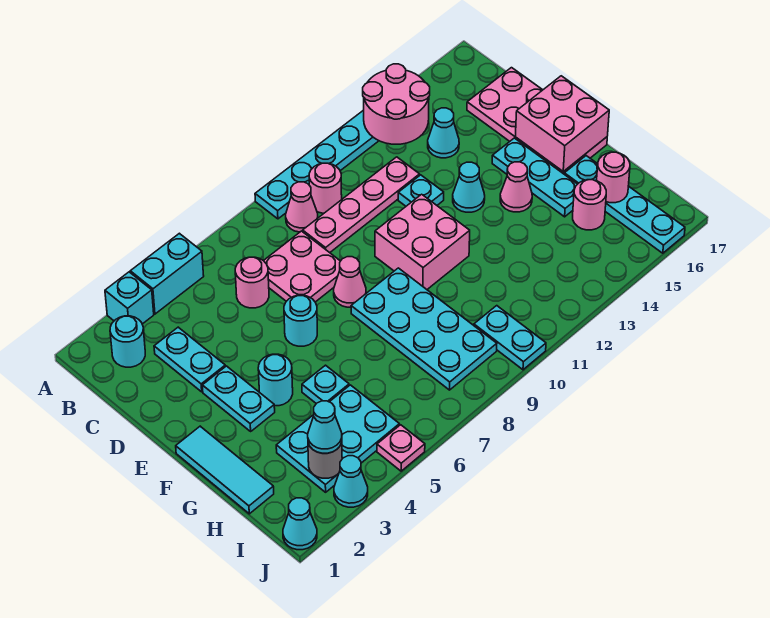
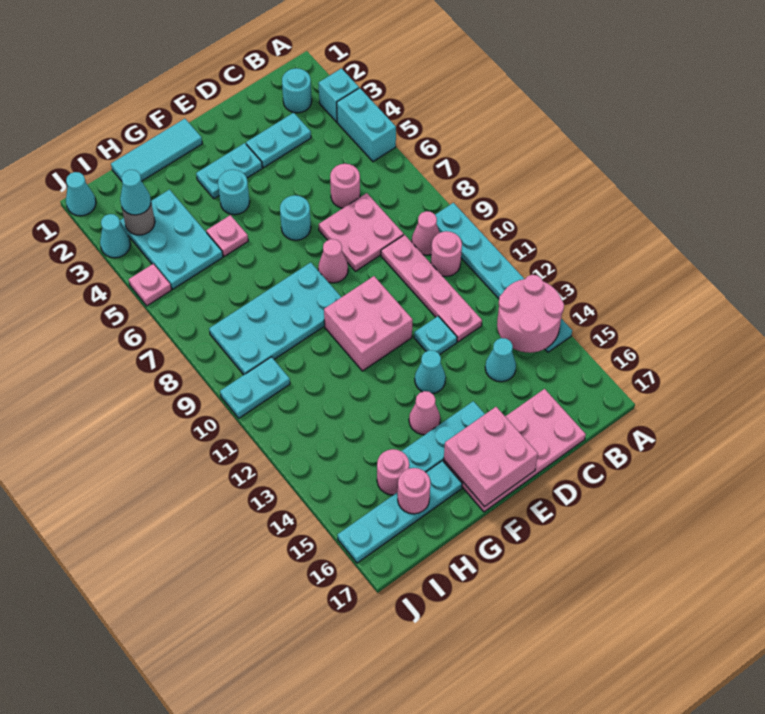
cyan 1x1 plate [302,365,349,403] -> pink 1x1 plate [206,215,248,256]

